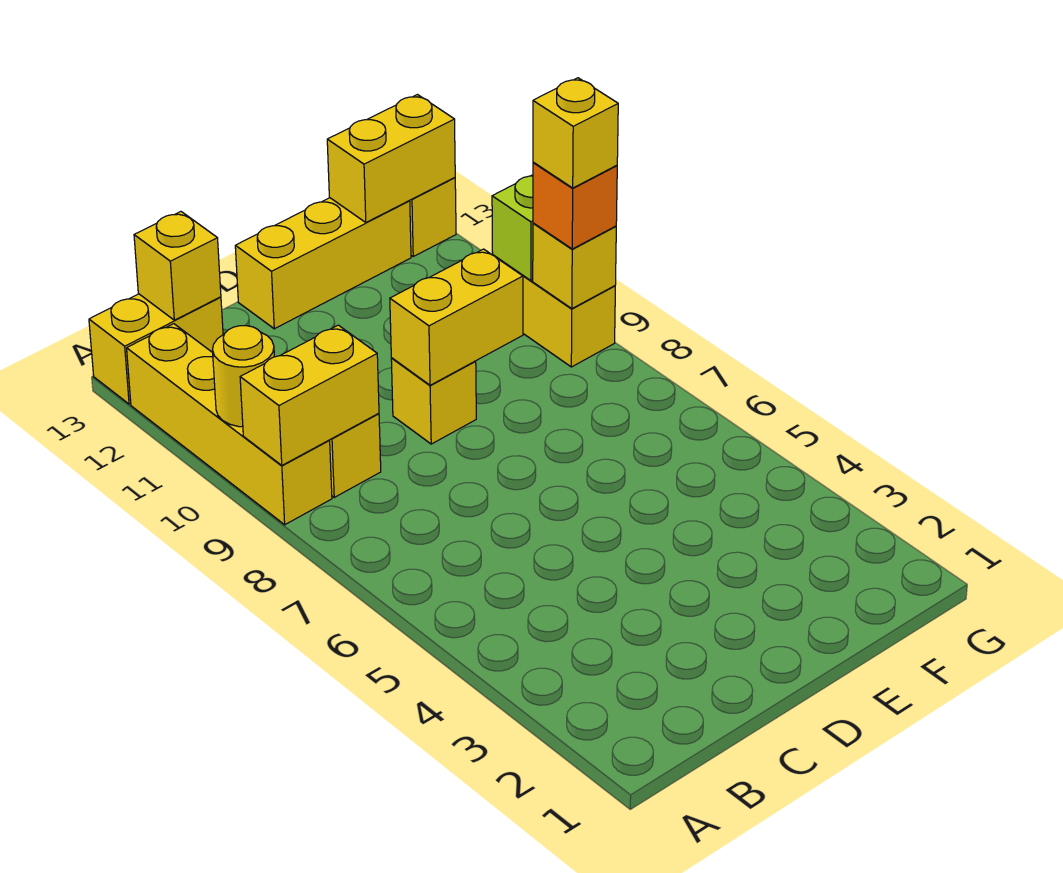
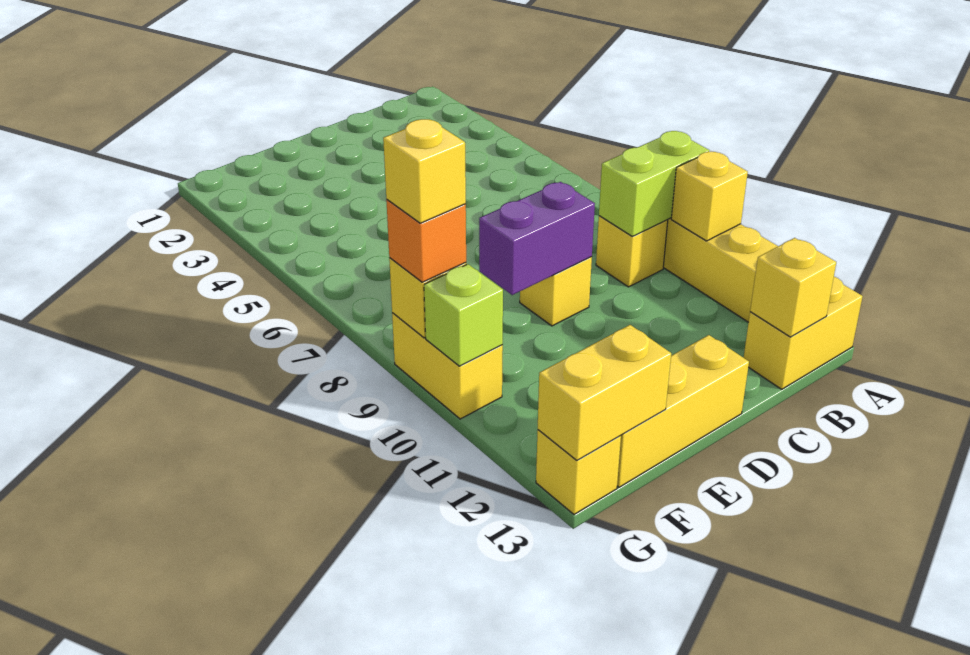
yellow 1x2 brick [240,325,379,465] -> lime 1x2 brick [599,131,710,236]
yellow 1x1 round brick [213,326,274,427] -> yellow 1x1 brick [671,151,748,241]
yellow 1x2 brick [390,249,523,385] -> purple 1x2 brick [479,182,595,295]

